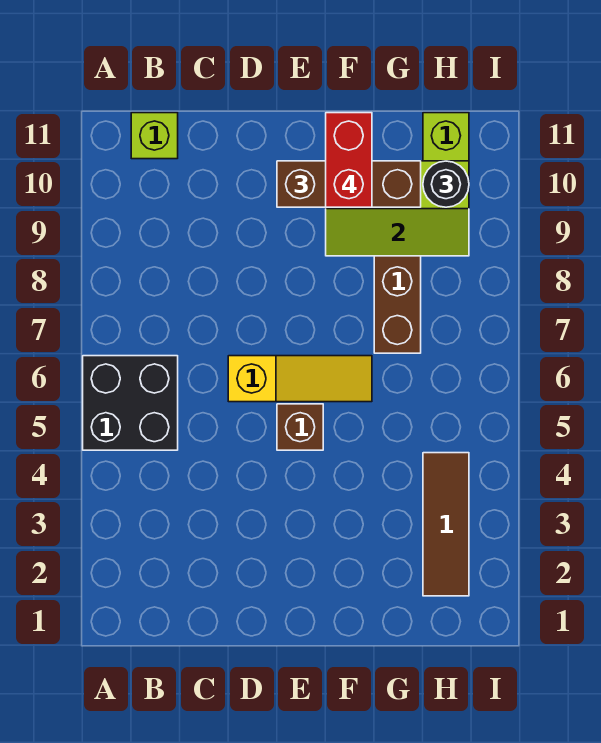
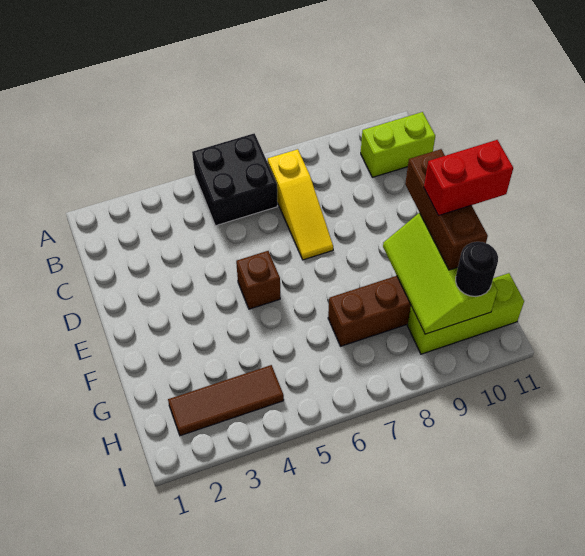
lime 1x1 brick [131,113,178,159] -> lime 1x2 brick [361,112,435,177]
yellow 1x3 slope [228,356,372,402] -> yellow 1x3 slope moved to [267,149,333,260]

